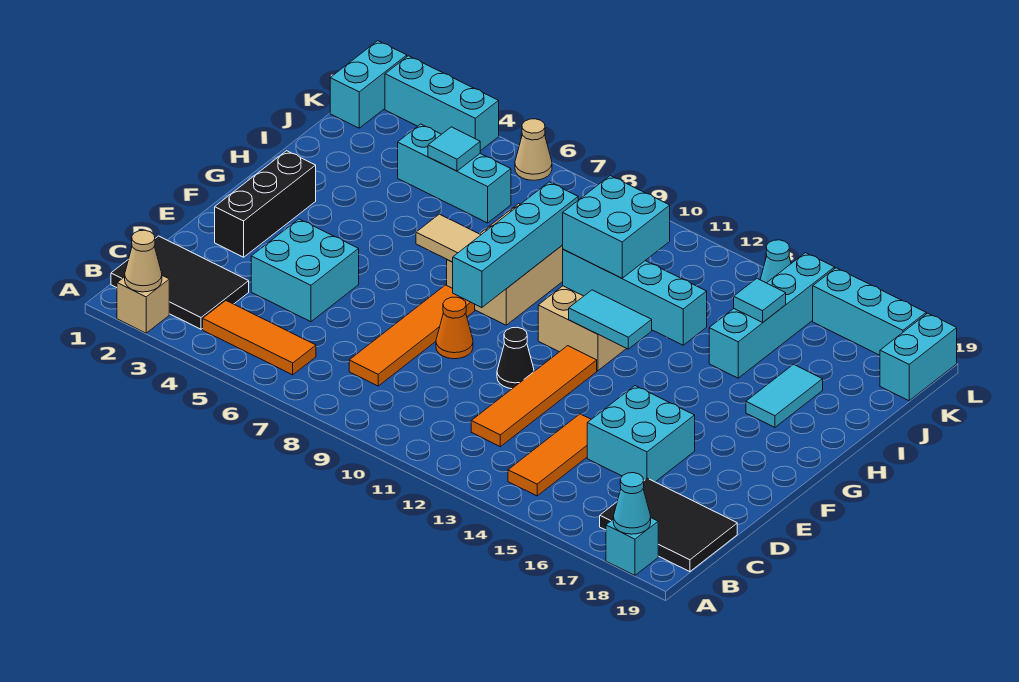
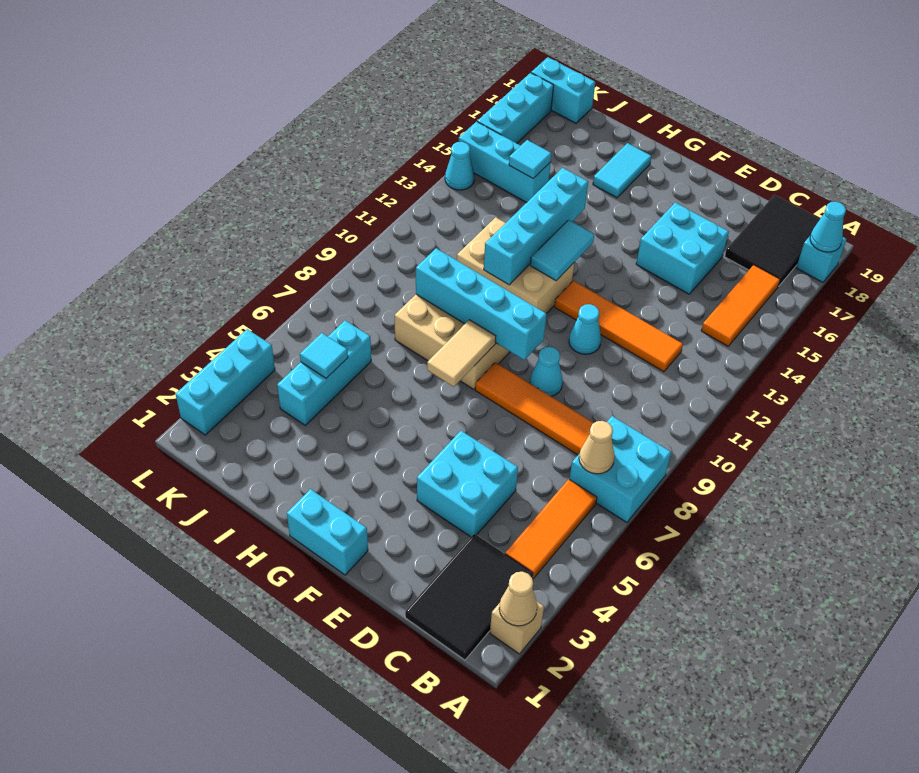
orange 1x3 tile [508,414,591,496] -> orange 1x3 tile turned to [701,265,780,346]
black 1x3 brick [215,151,316,257] -> none
orange 1x1 cone [436,297,473,359] -> cyan 1x1 cone [530,347,563,397]
black 1x1 cone [497,327,534,389] -> cyan 1x1 cone [569,304,601,354]
cyan 2x2 brick [563,176,670,278] -> cyan 2x2 brick moved to [569,416,671,522]
cyan 1x2 tile [746,364,823,427] -> cyan 1x2 tile turned to [593,143,652,198]
cyan 1x4 brick [709,253,835,378] -> cyan 1x3 brick [459,122,551,203]
cyan 1x2 brick [330,41,407,128] -> cyan 1x2 brick moved to [287,489,368,575]
tan 1x1 cone [515,119,552,180] -> tan 1x1 cone moved to [579,421,615,474]

